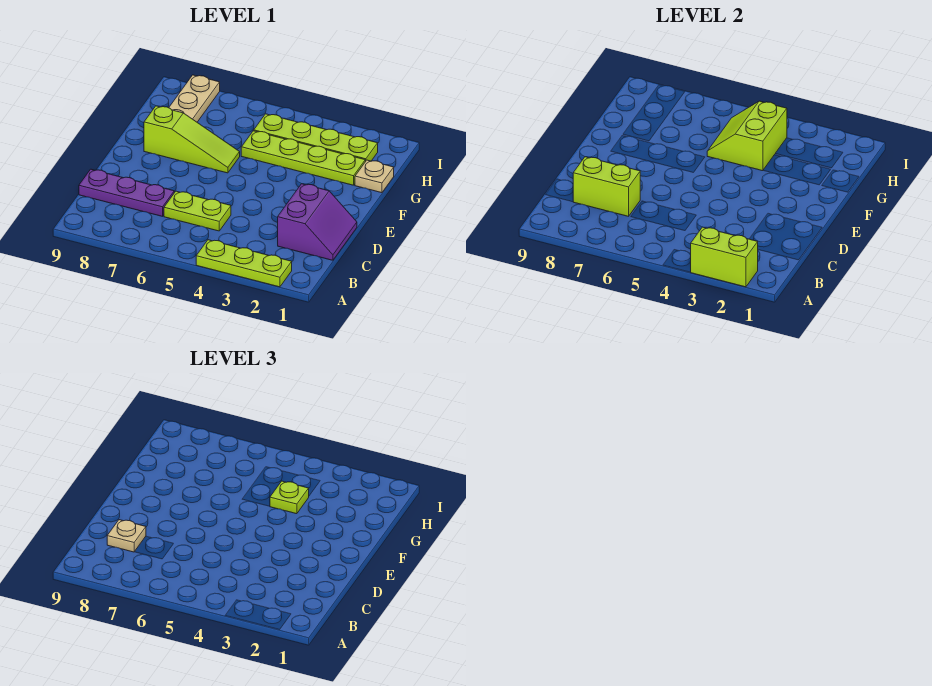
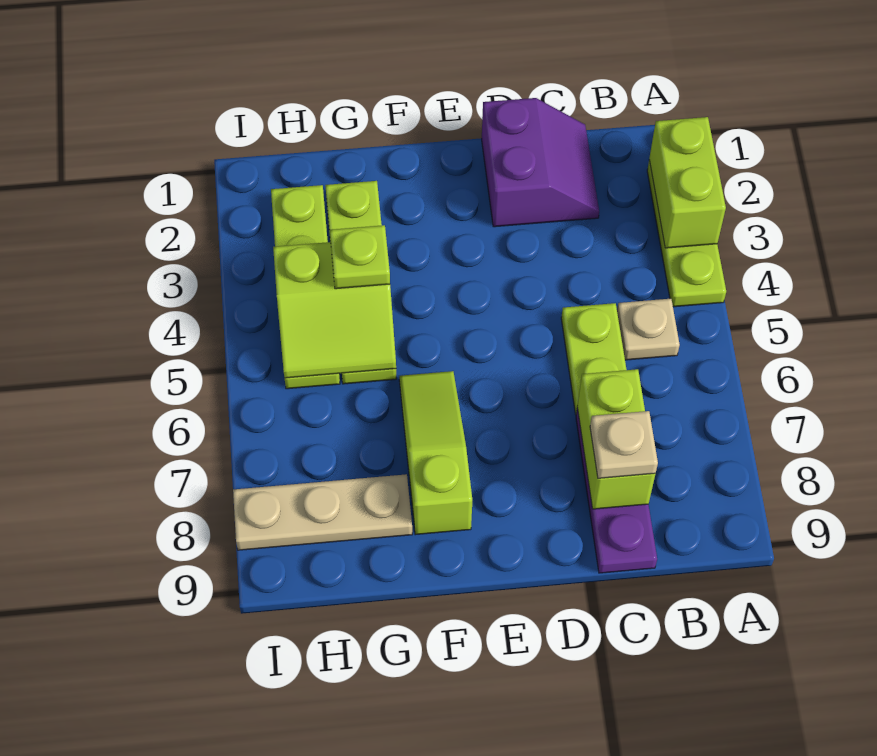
purple 2x2 slope [278,184,357,260] -> purple 2x2 slope turned to [482,98,599,227]
tan 1x1 plate [355,160,394,193] -> tan 1x1 plate moved to [617,299,680,360]

